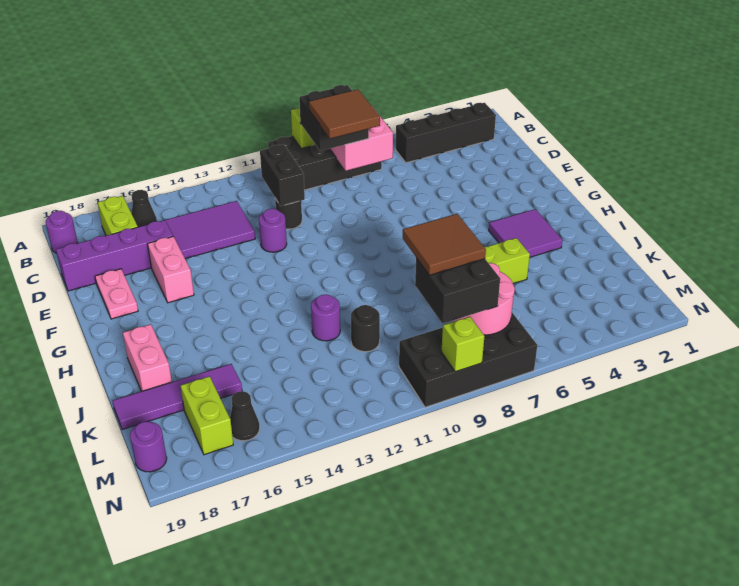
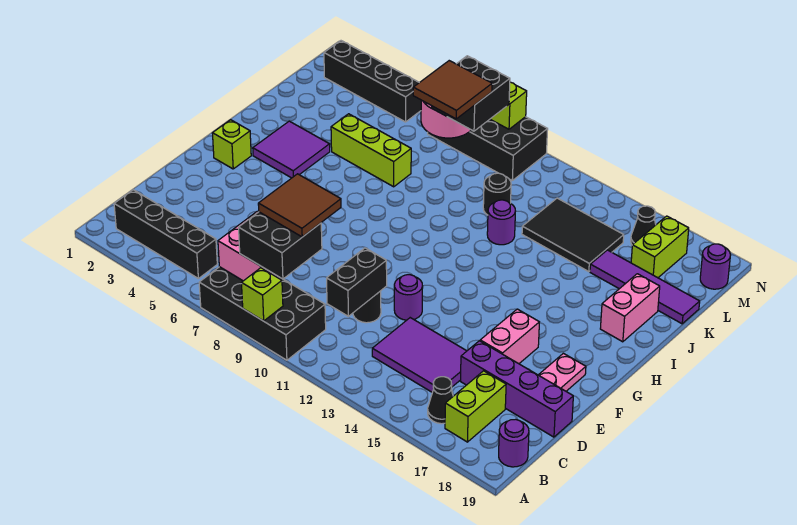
none -> lime 1x1 brick [212,120,251,169]
none -> black 2x3 tile [522,198,624,272]
none -> black 1x4 brick [324,41,421,122]

